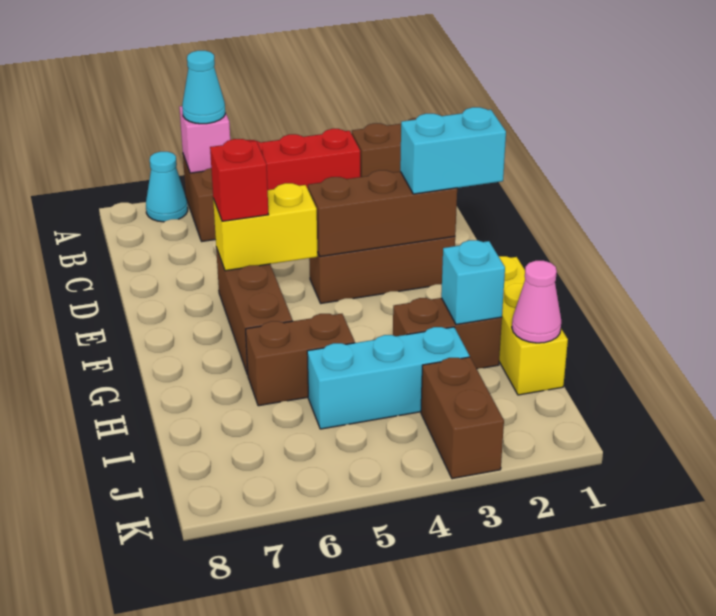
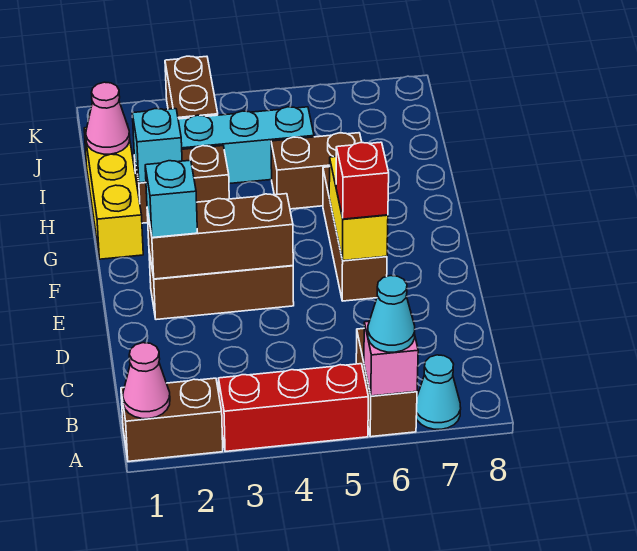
none -> pink 1x1 cone [123,343,170,419]
cyan 1x2 brick [400,107,506,194] -> cyan 1x1 brick [145,160,198,238]
yellow 1x2 brick [213,183,317,271] -> yellow 1x2 brick turned to [329,157,388,261]

